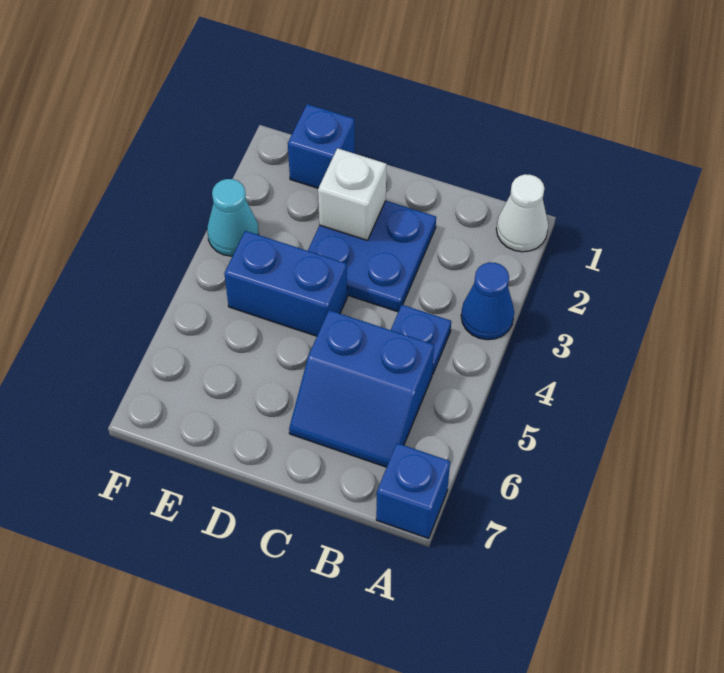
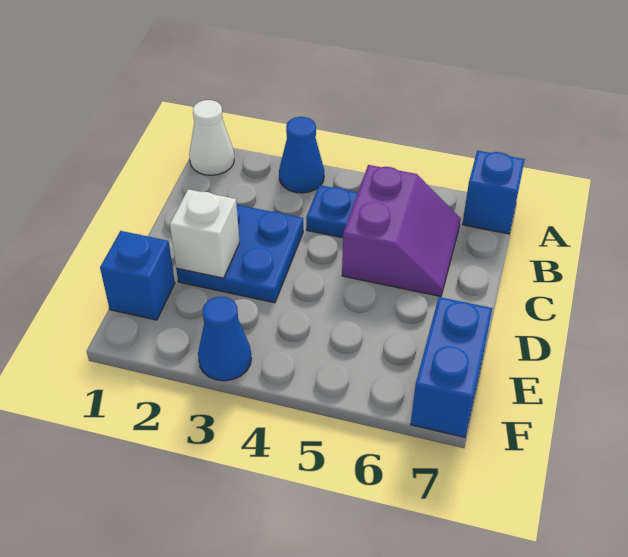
blue 2x2 slope [289,310,434,467] -> purple 2x2 slope [342,165,461,297]
blue 1x2 brick [224,231,347,336] -> blue 1x2 brick moved to [411,297,492,437]
cyan 1x1 cone [207,179,259,256] -> blue 1x1 cone [198,297,252,381]

